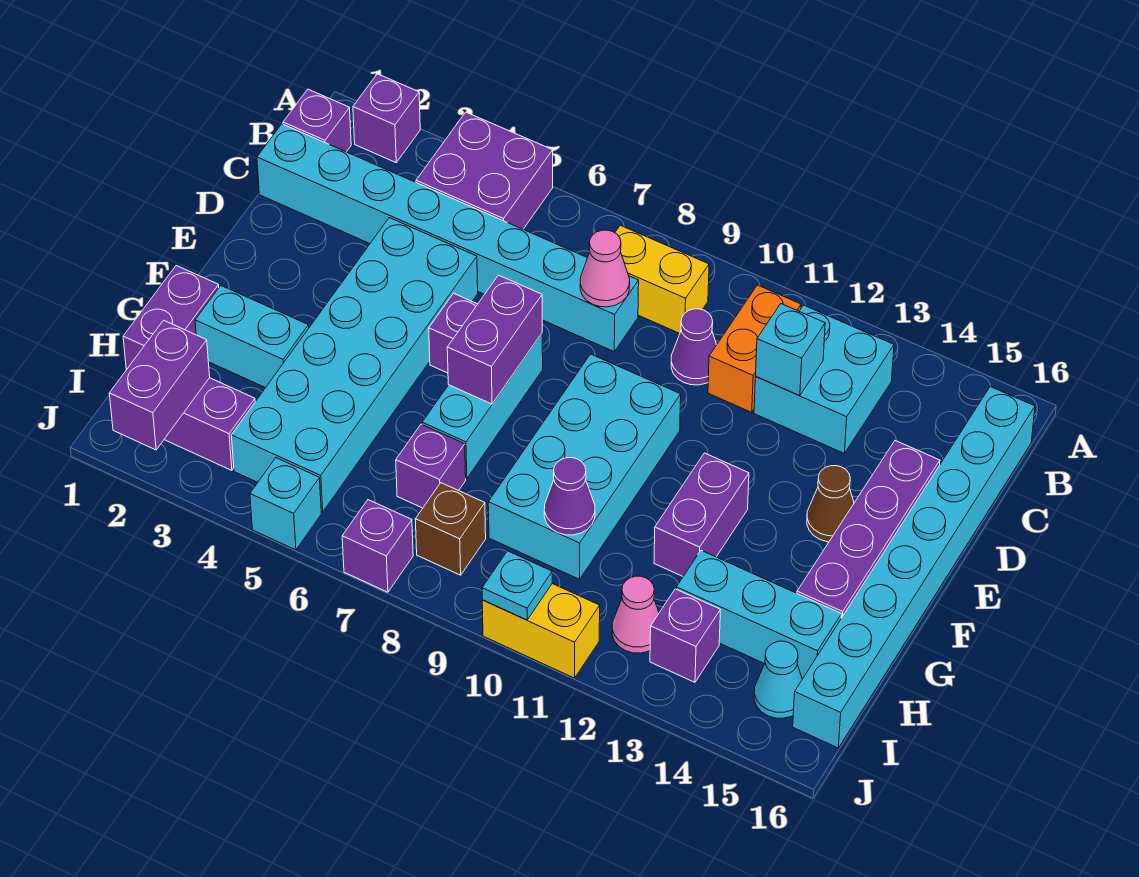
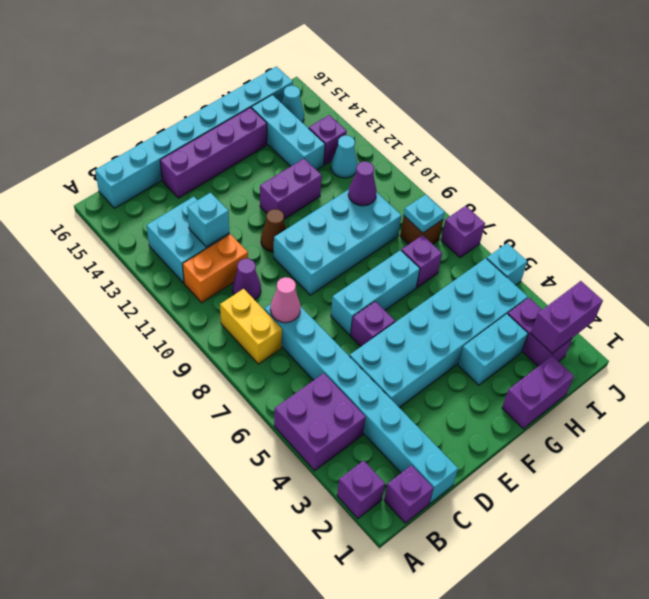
purple 1x2 brick [447,275,542,404] -> none
brown 1x1 cone [807,466,854,542] -> brown 1x1 cone moved to [261,209,286,252]
cyan 1x2 brick [195,286,309,388] -> cyan 1x2 brick turned to [458,314,528,385]
pink 1x1 cone [612,576,659,653] -> cyan 1x1 cone [331,135,358,178]
yellow 1x2 brick [482,584,600,678] -> none
cyan 1x1 plate [482,551,552,620] -> cyan 1x1 plate moved to [404,195,445,233]

